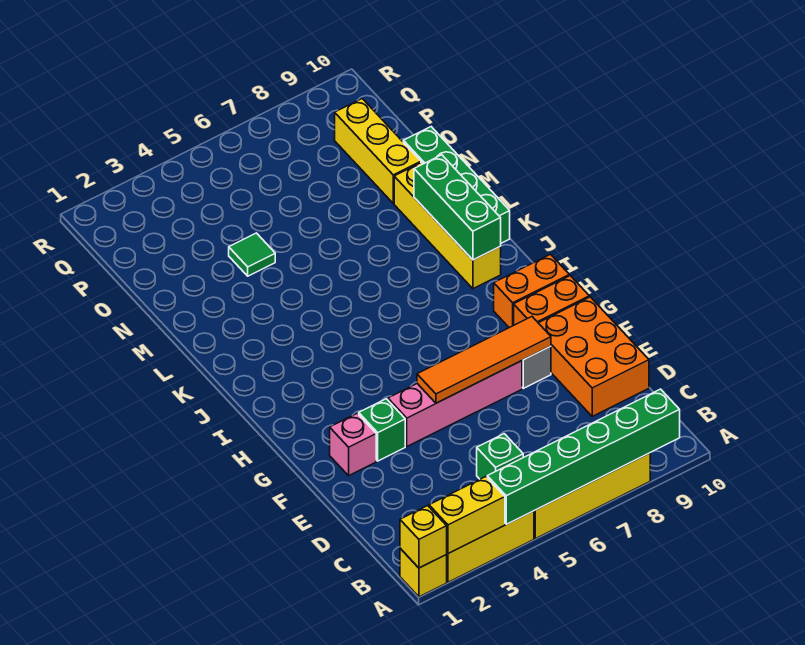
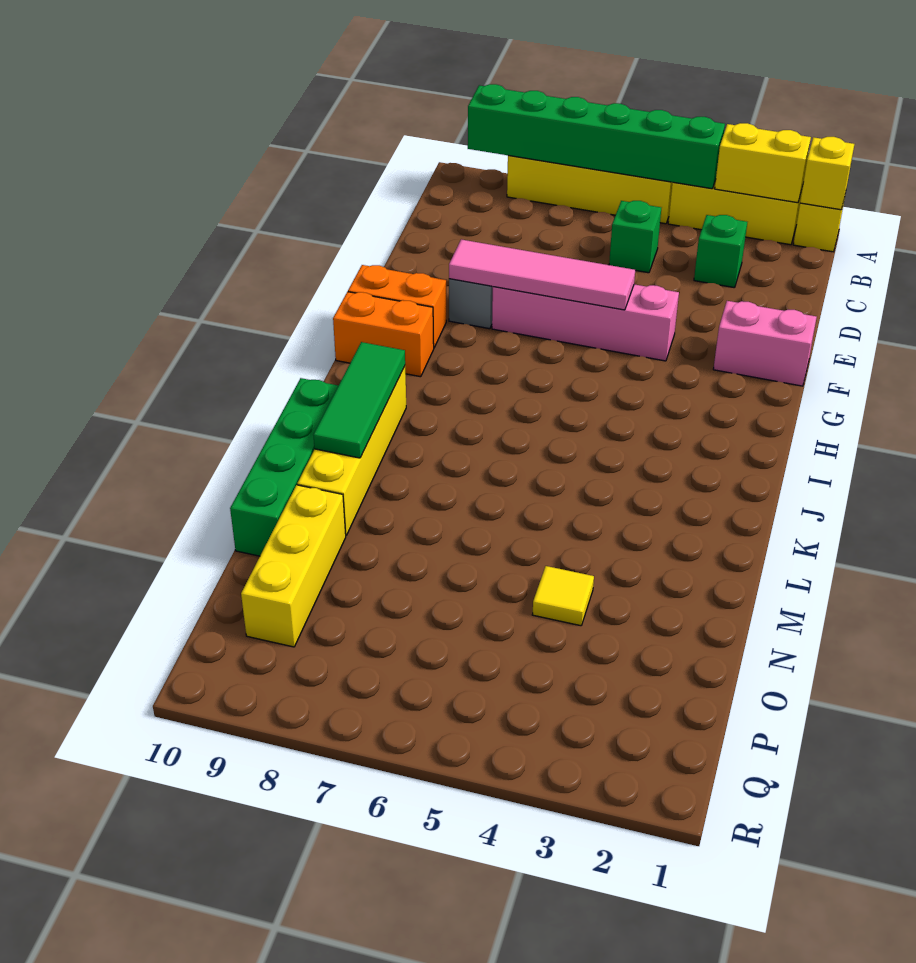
orange 2x3 brick [539,297,649,416] -> none
pink 1x1 brick [330,413,376,476] -> pink 1x2 brick [713,301,817,386]
green 1x1 brick [359,399,405,461] -> green 1x1 brick moved to [694,215,747,288]
orange 1x4 tile [417,317,551,403] -> pink 1x4 tile [449,239,635,310]
green 1x3 brick [414,155,501,260] -> green 1x3 tile [314,342,405,458]
green 1x1 tile [229,233,275,276] -> yellow 1x1 tile [532,566,594,626]

